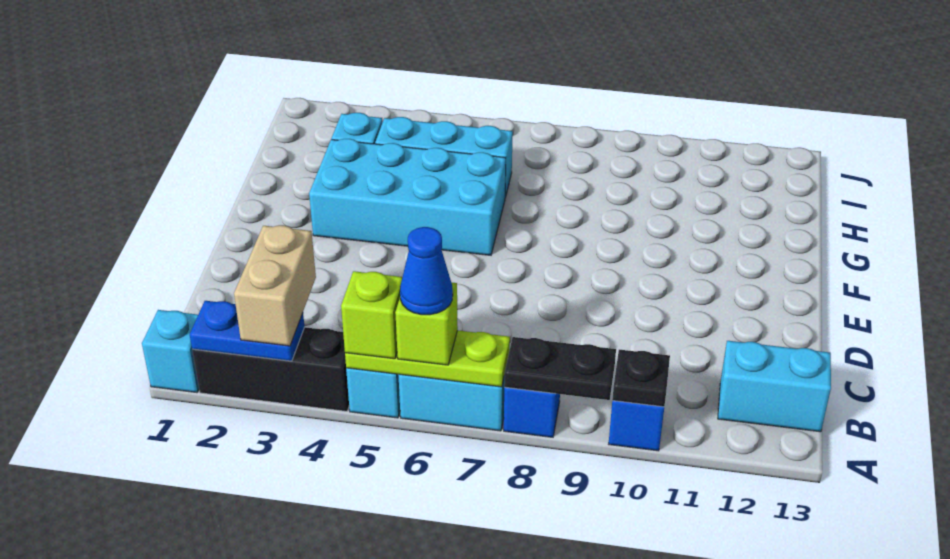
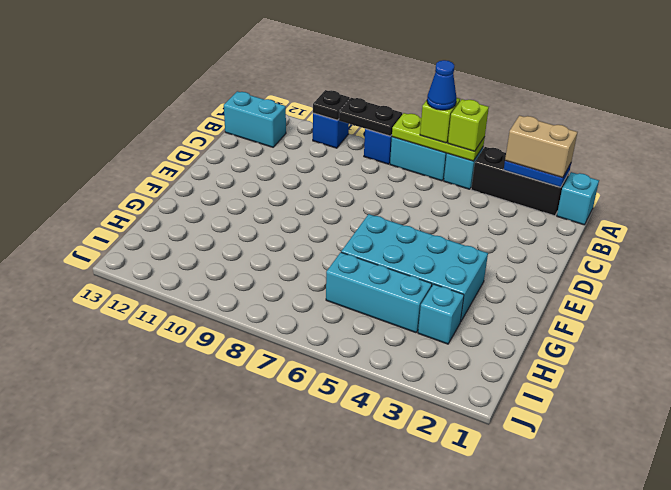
tan 1x2 brick [234,225,316,346] -> tan 1x2 brick turned to [505,116,577,178]

